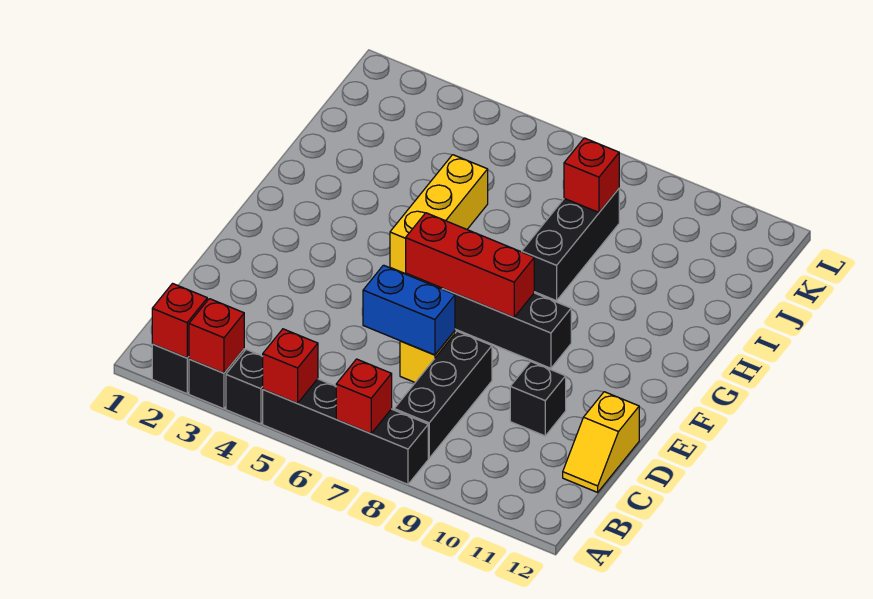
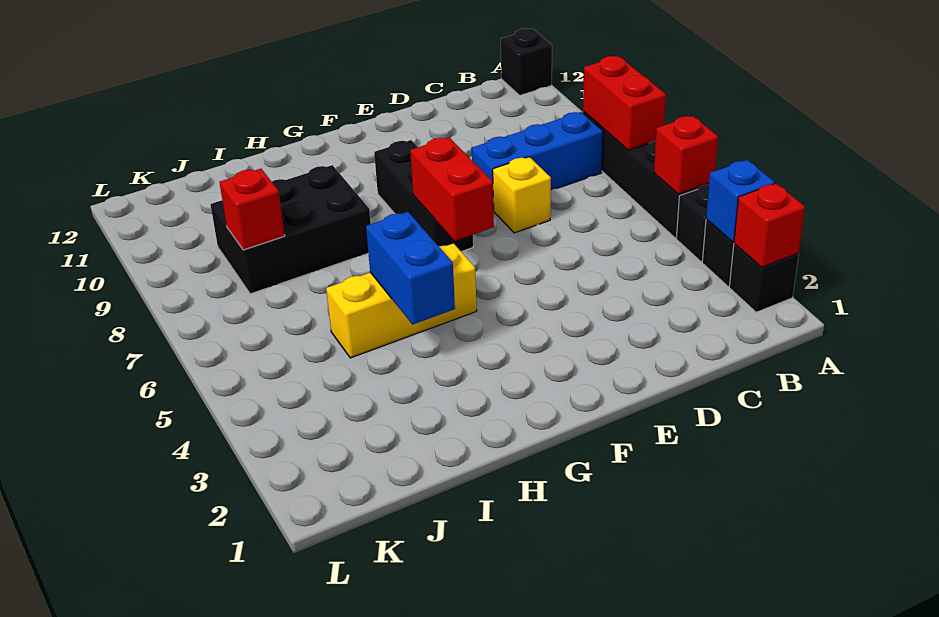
red 1x1 brick [189,299,244,373] -> blue 1x1 brick [706,160,775,242]
red 1x1 brick [336,359,392,434] -> red 1x2 brick [583,56,666,150]
black 1x3 brick [394,331,492,458] -> blue 1x3 brick [472,112,603,210]
yellow 1x2 slope [563,392,639,492] -> none
blue 1x2 brick [363,265,455,355] -> blue 1x2 brick moved to [366,212,455,325]
black 1x1 brick [510,361,566,436] -> black 1x1 brick moved to [501,28,552,95]
red 1x3 brick [406,213,534,318] -> red 1x2 brick [410,137,494,241]
black 1x3 brick [522,189,619,301] -> black 2x3 brick [211,165,371,294]

